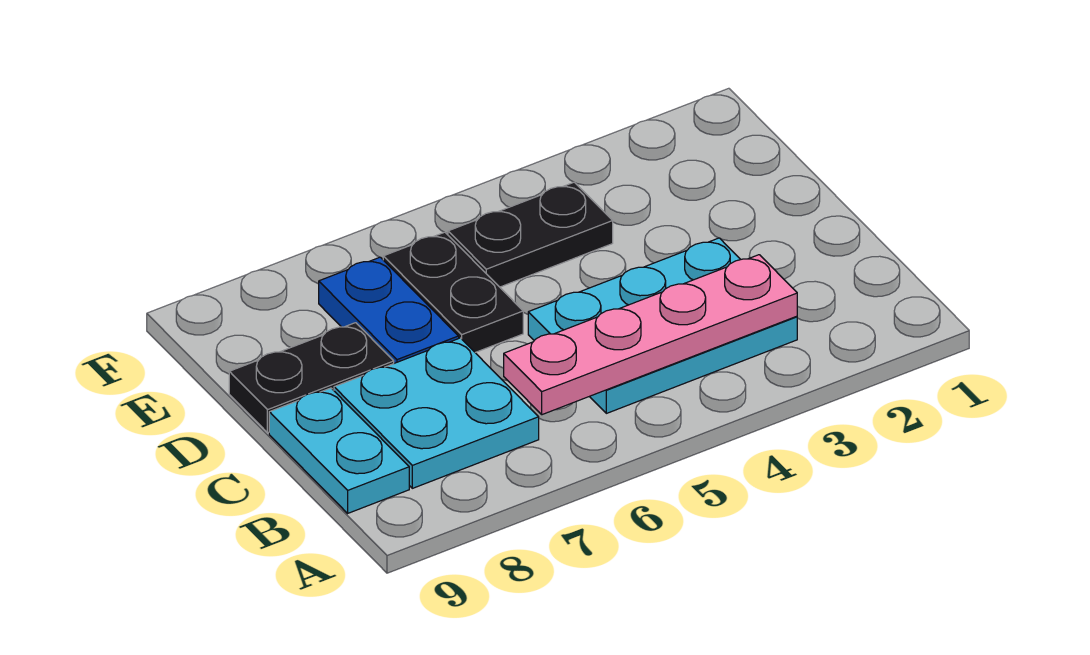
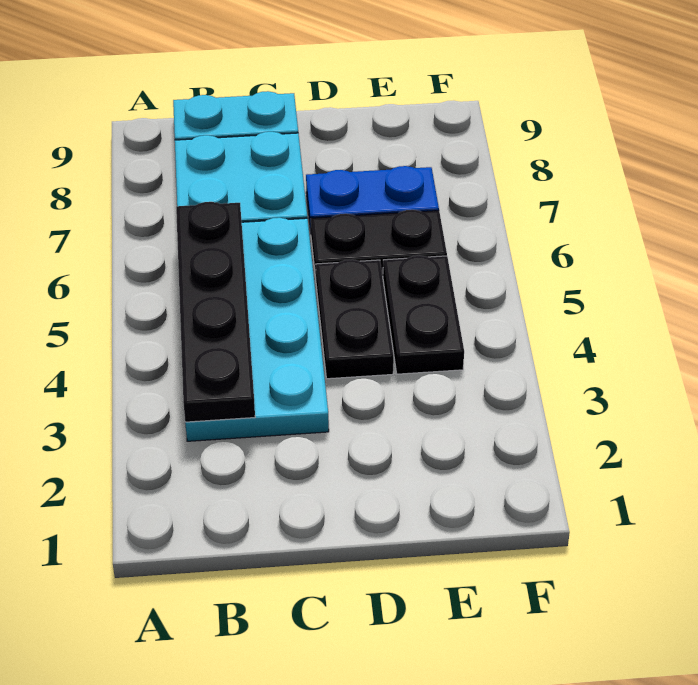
cyan 2x3 plate [528,238,797,413] -> cyan 2x4 plate [185,218,329,441]
pink 1x4 plate [504,255,797,415] -> black 1x4 plate [176,202,255,422]
black 1x2 plate [229,323,394,433] -> black 1x2 plate moved to [316,260,394,379]

